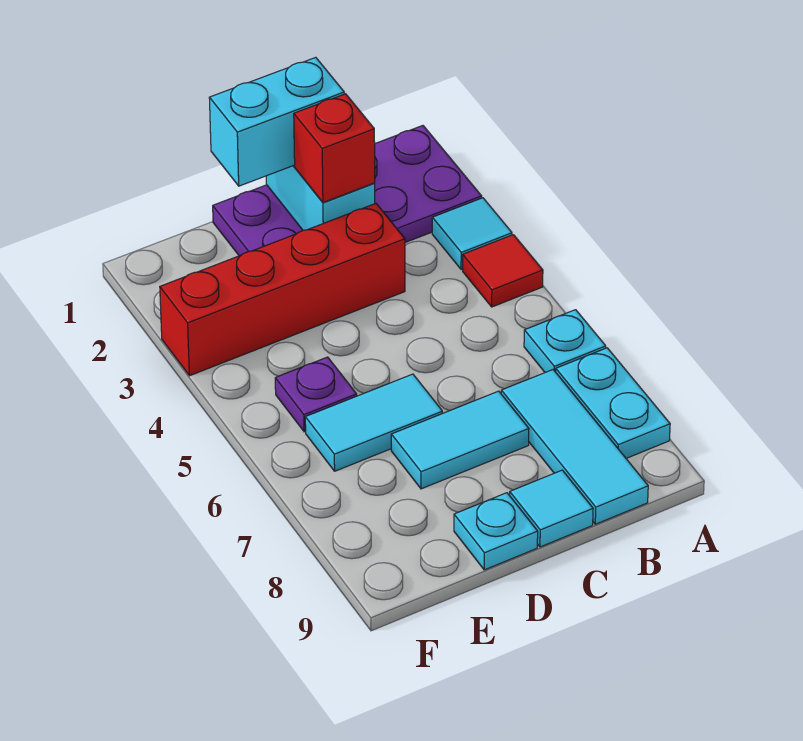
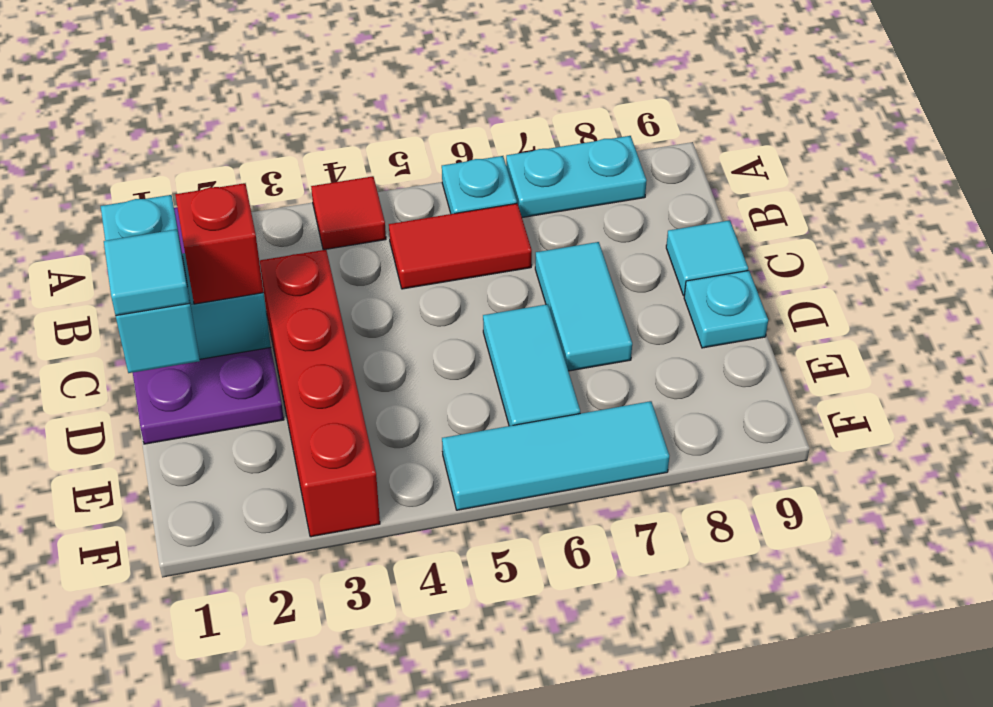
cyan 1x1 tile [432,198,512,270] -> cyan 1x1 tile moved to [104,229,190,316]
none -> red 1x2 tile [389,203,532,289]
cyan 1x3 tile [501,370,648,524] -> cyan 1x3 tile moved to [442,401,669,510]
purple 1x1 plate [275,357,357,432] -> none

